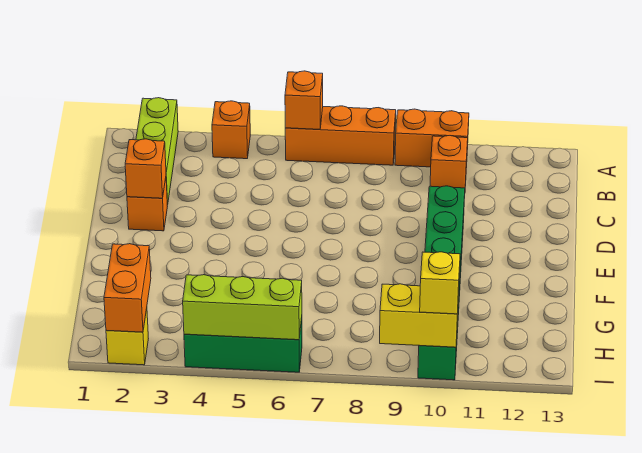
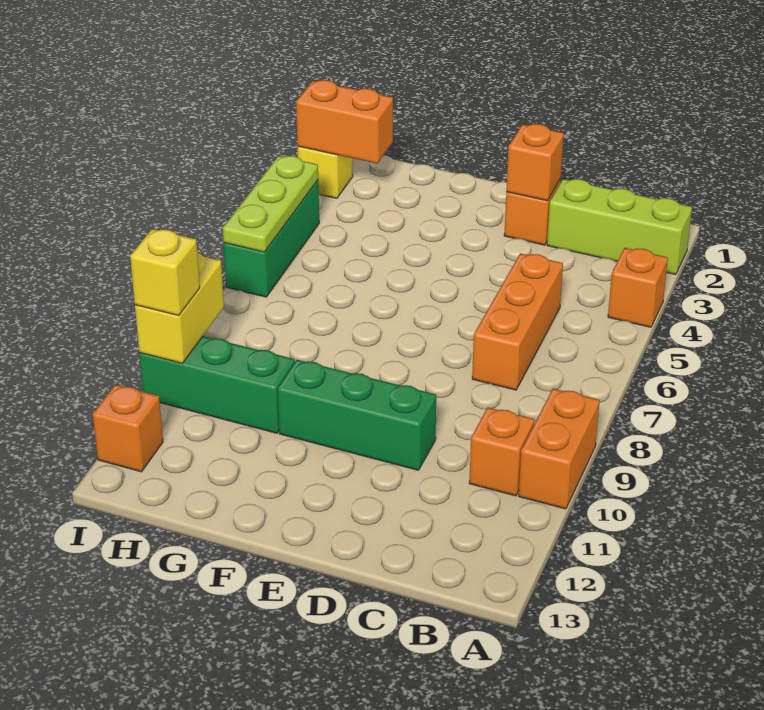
orange 1x3 brick [285,106,396,165] -> orange 1x3 brick moved to [472,253,563,390]
orange 1x1 brick [285,71,323,129] -> orange 1x1 brick moved to [93,385,163,472]
lime 1x3 brick [183,275,302,340] -> lime 1x3 plate [223,156,318,252]

